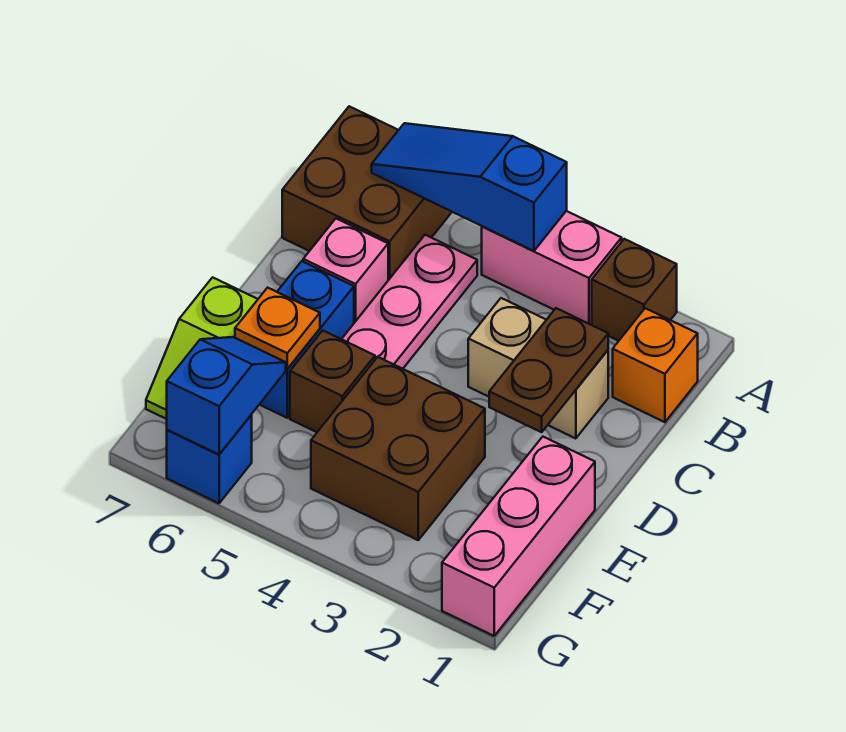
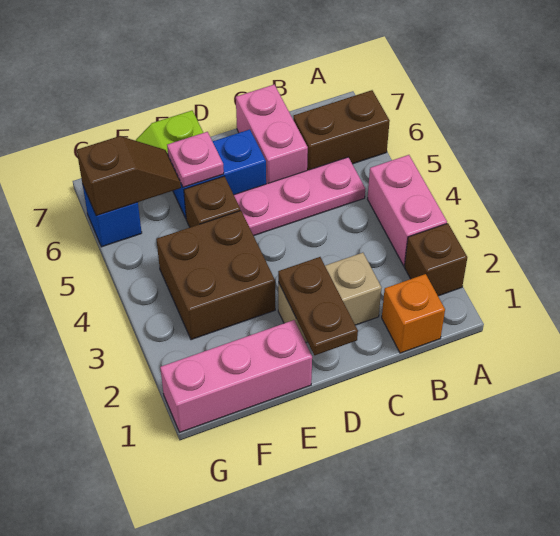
blue 1x3 slope [372,123,567,251] -> none
brown 2x2 brick [282,106,452,280] -> brown 1x2 brick [293,90,390,170]
tan 1x2 brick [468,298,608,439] -> tan 1x2 brick turned to [278,253,382,343]
brown 1x2 plate [489,308,608,432] -> brown 1x2 plate turned to [278,257,358,355]
pink 1x1 brick [303,219,388,323] -> pink 1x2 brick [236,85,308,184]
orange 1x1 plate [235,288,320,369] -> pink 1x1 plate [167,132,224,187]
blue 1x2 slope [167,337,286,454] -> brown 1x2 slope [77,136,181,216]

